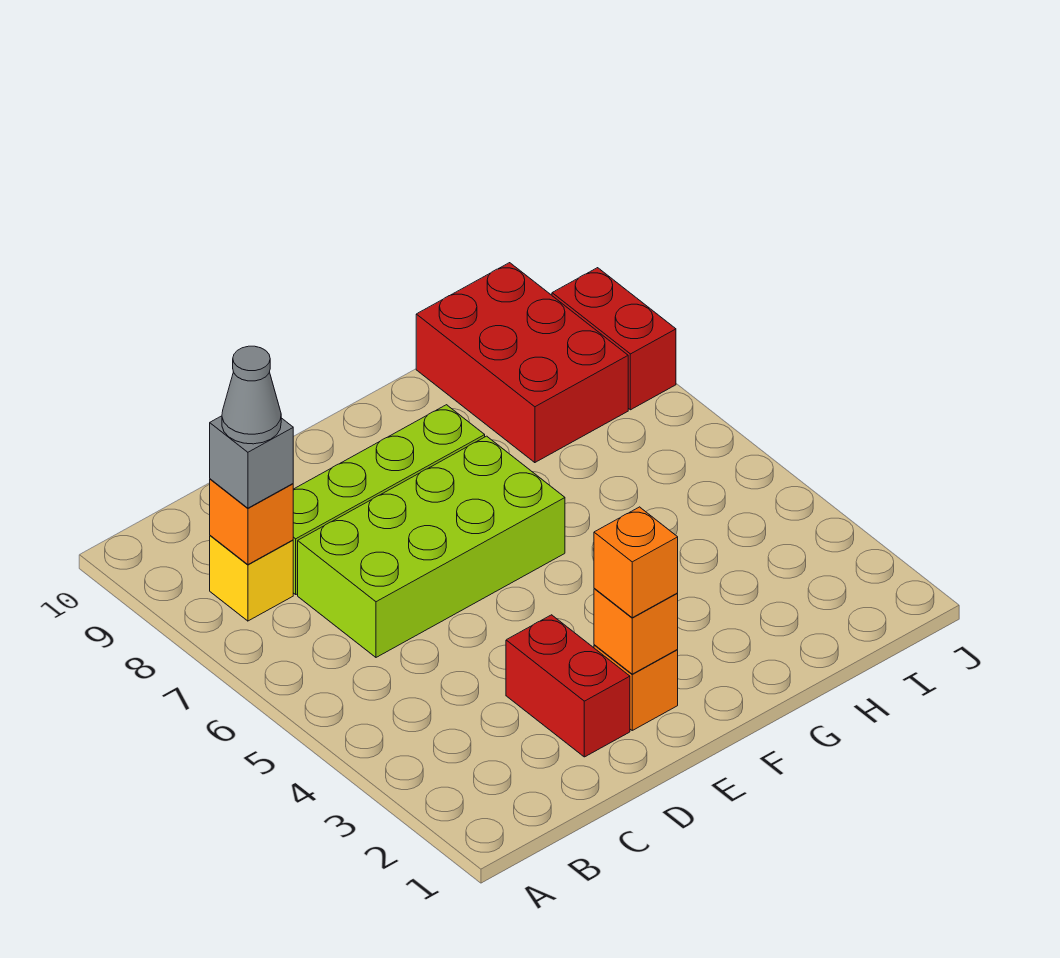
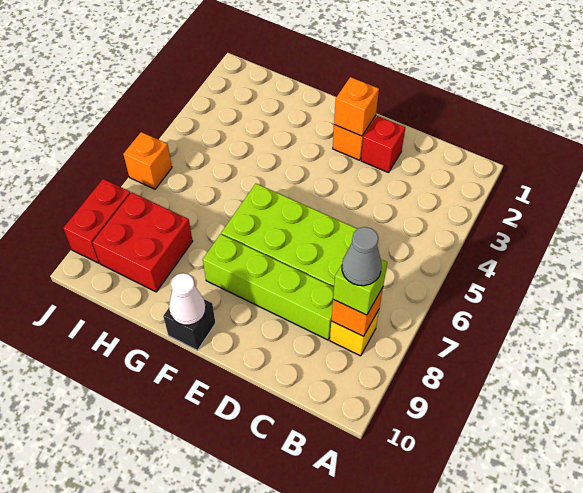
grey 1x1 brick [210,416,293,508] -> lime 1x1 brick [333,260,387,315]
red 1x2 brick [506,615,630,757] -> red 1x1 brick [361,116,405,173]
orange 1x1 brick [594,507,678,618] -> orange 1x1 brick moved to [123,132,172,189]
none -> black 1x1 brick [163,299,216,350]
none -> white 1x1 cone [169,273,206,325]
red 2x3 brick [416,263,628,463] -> red 2x2 brick [93,192,193,292]

